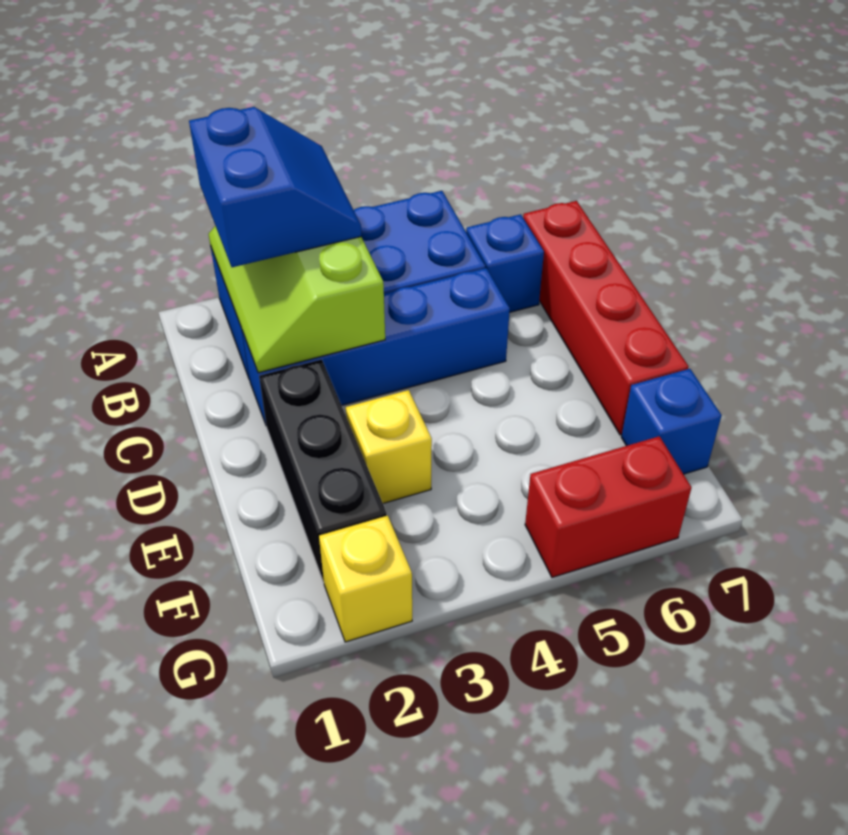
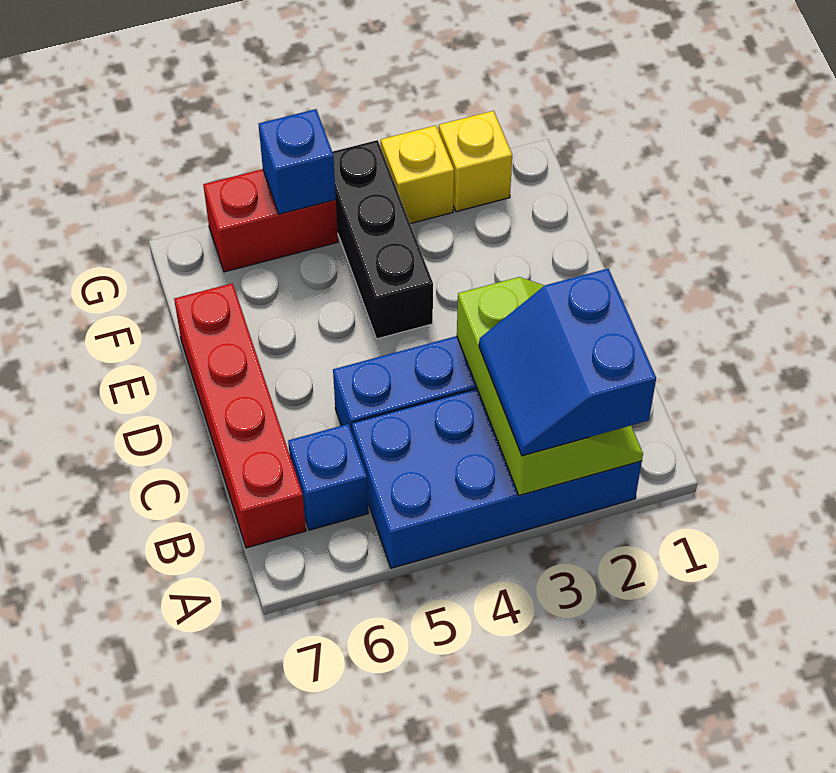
black 1x3 brick [259,359,387,582] -> black 1x3 brick moved to [332,140,433,339]
yellow 1x1 brick [346,390,432,503] -> yellow 1x1 brick moved to [381,125,454,224]
blue 1x1 brick [621,369,722,474] -> blue 1x1 brick moved to [259,109,336,214]

